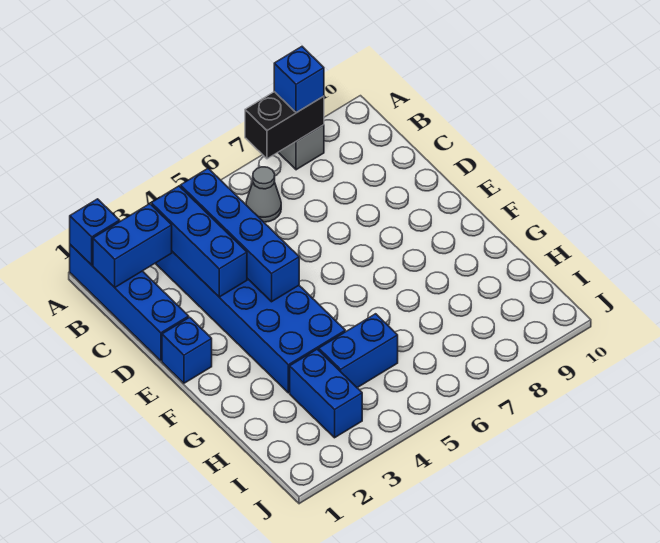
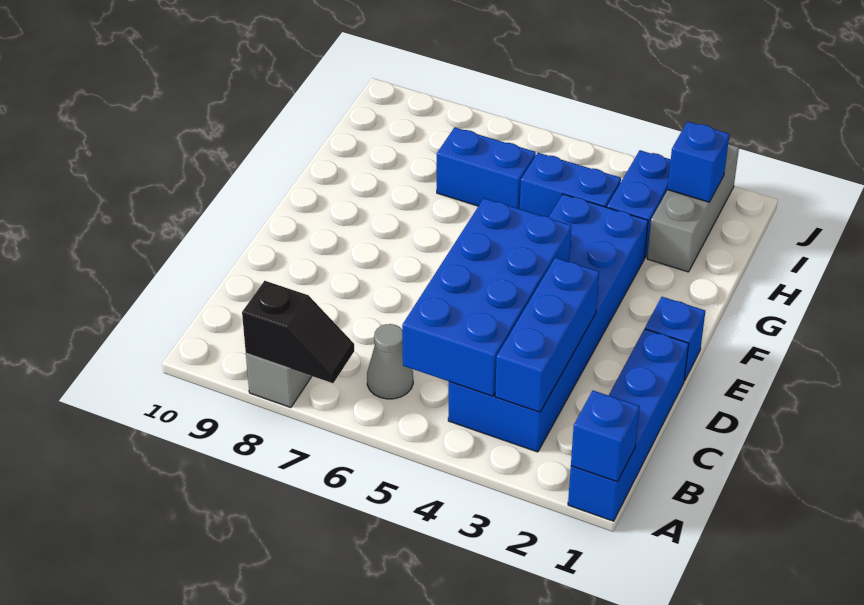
black 1x2 brick [245,92,324,159] -> black 1x2 slope [242,281,354,383]
blue 1x1 brick [274,47,324,113] -> blue 1x1 brick moved to [668,122,729,202]
blue 1x2 brick [93,204,172,287] -> blue 1x2 brick moved to [437,127,536,209]
blue 1x4 brick [180,168,299,302] -> blue 2x4 brick [402,198,571,396]
none -> grey 1x3 brick [647,144,739,272]

